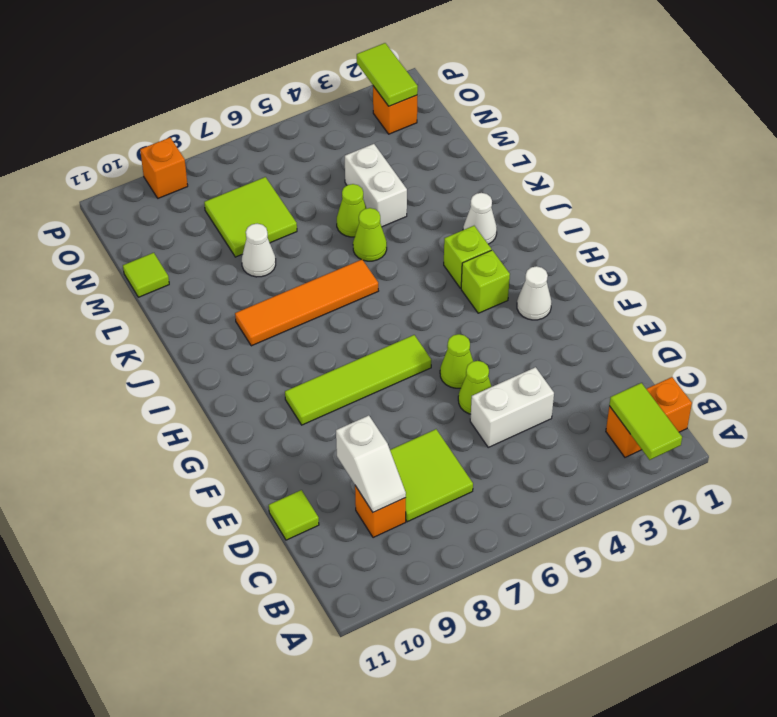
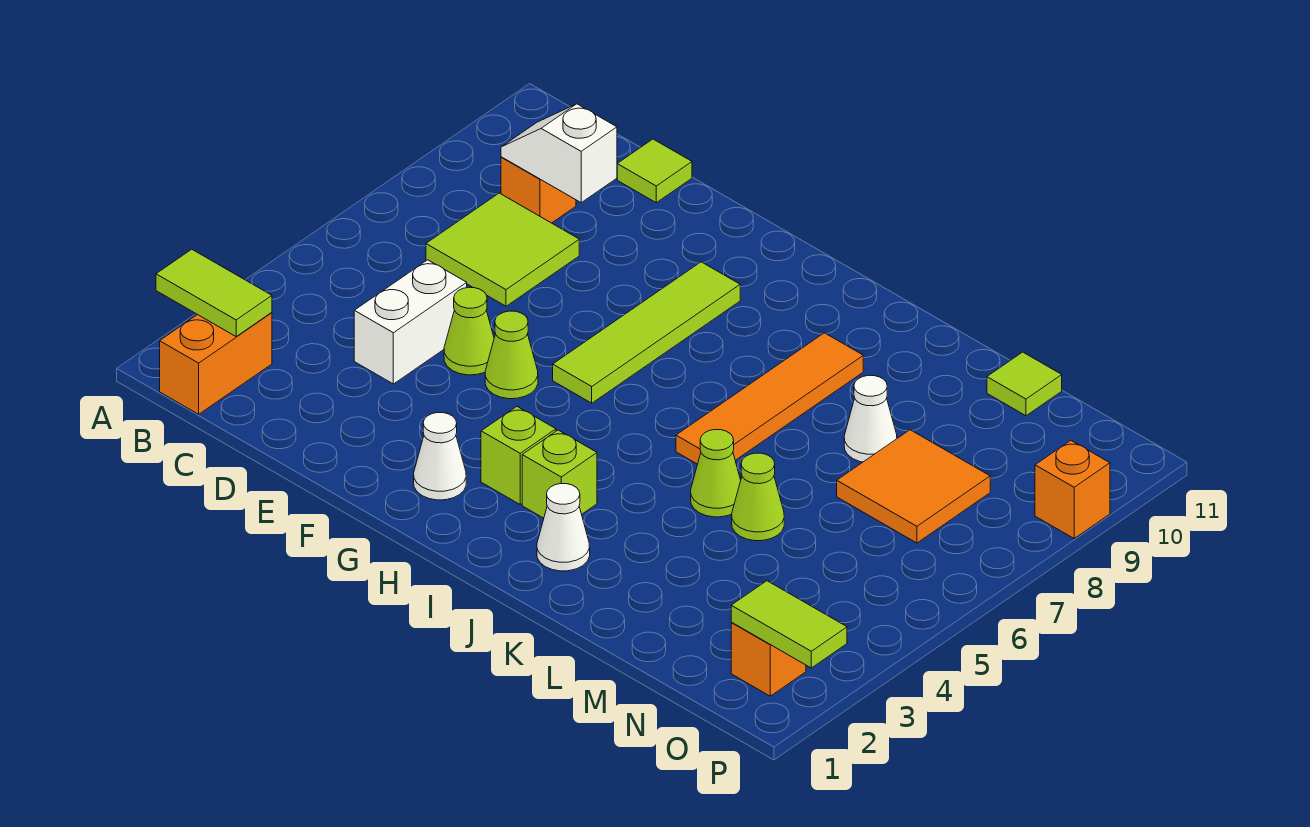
white 1x2 brick [345,144,407,227] -> none
lime 2x2 tile [204,177,297,257] -> orange 2x2 tile [837,430,990,543]

